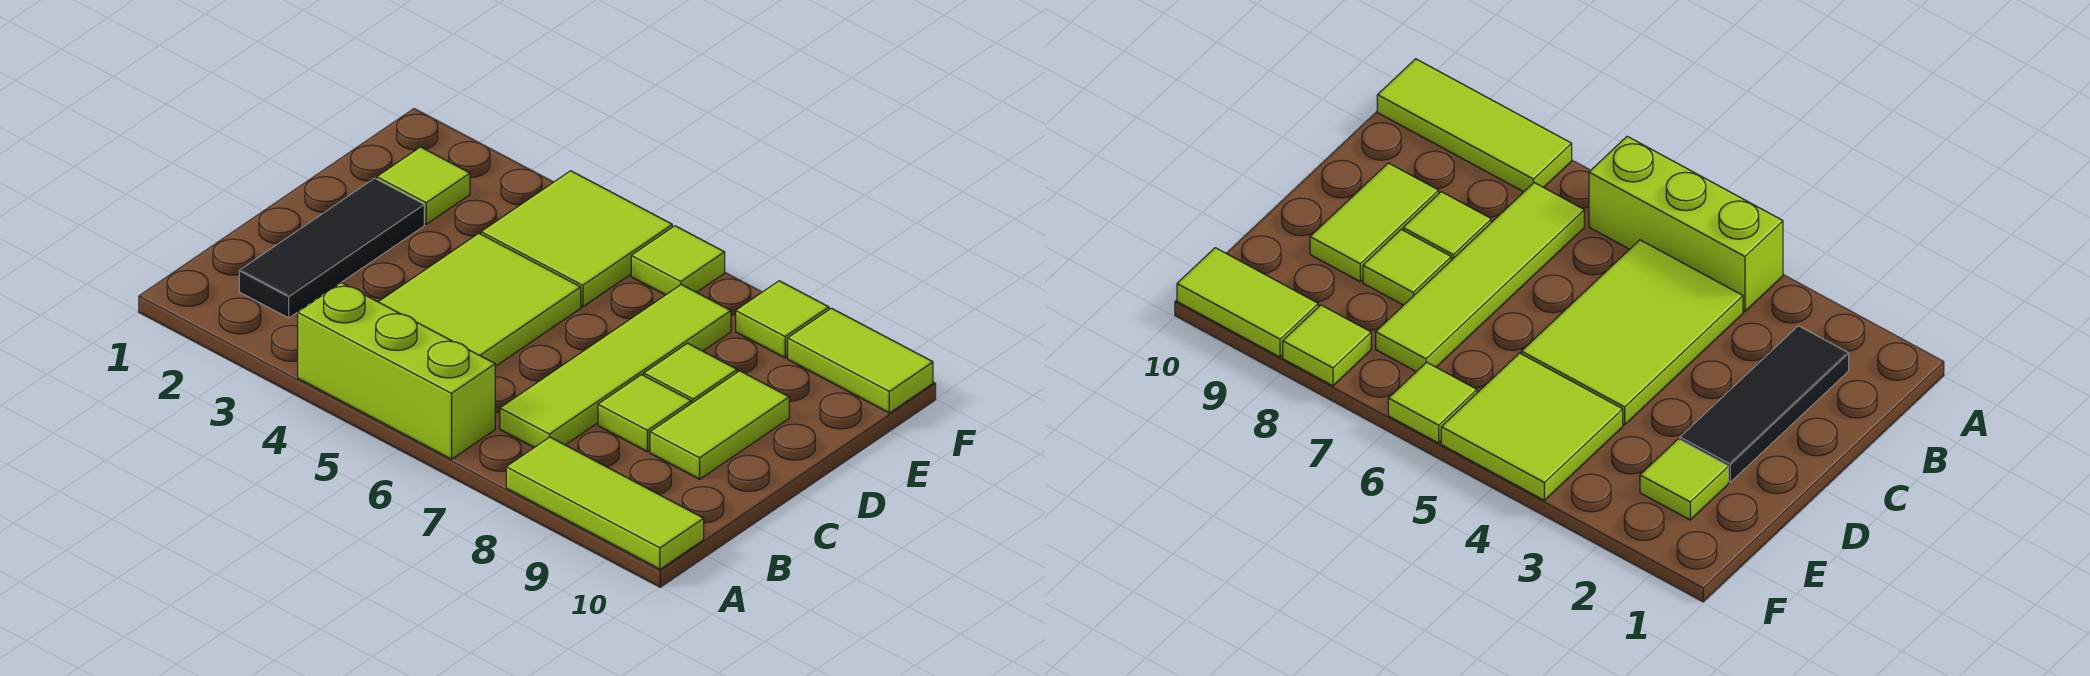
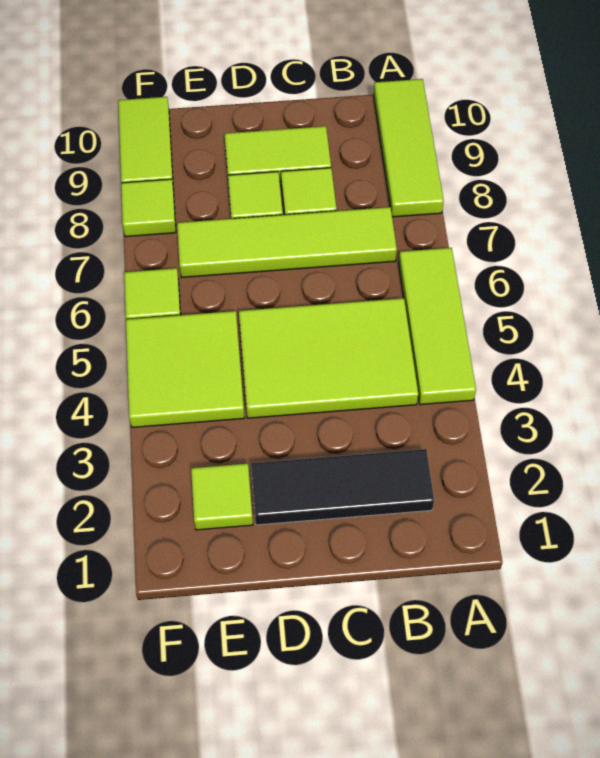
lime 1x3 brick [298,283,495,459] -> lime 1x3 tile [399,248,476,405]

